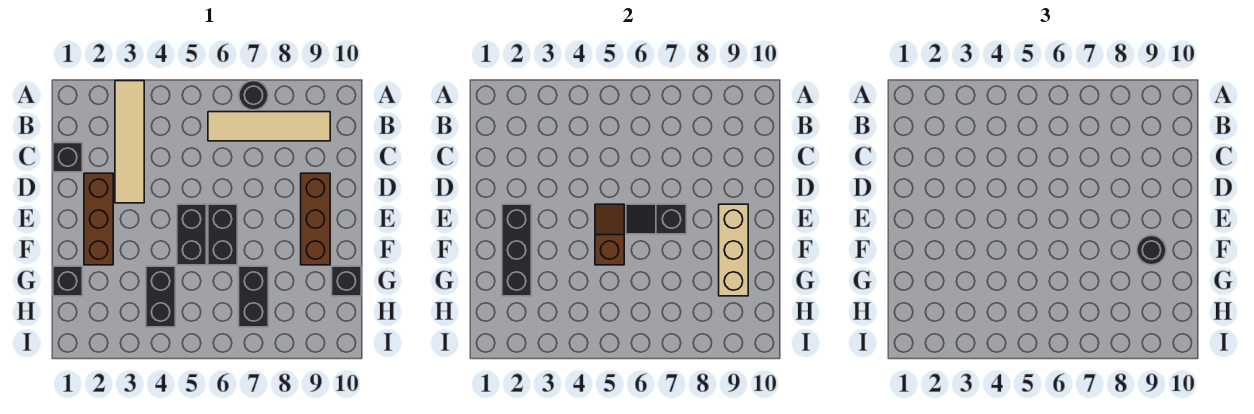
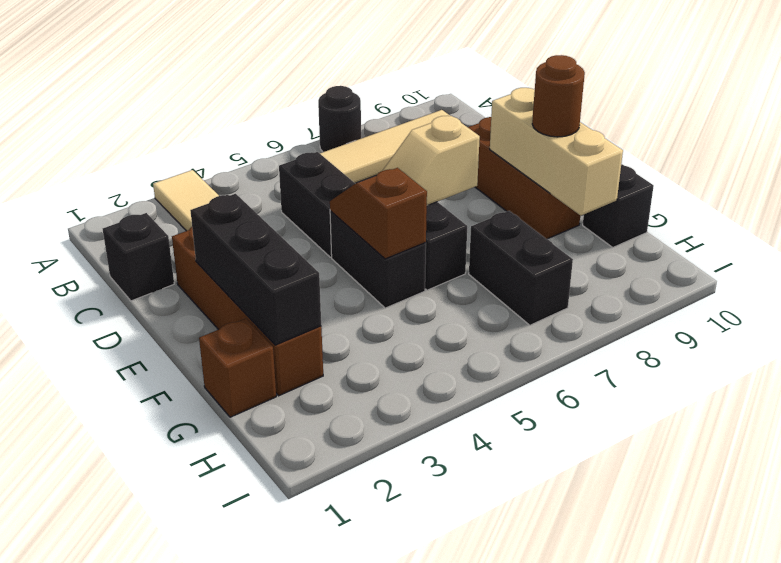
brown 1x3 brick [84,173,113,265] -> brown 1x4 brick [172,227,323,396]
black 1x2 slope [626,204,686,234] -> tan 1x2 slope [383,116,480,205]
black 1x1 round brick [1137,235,1166,265] -> brown 1x1 round brick [532,55,585,137]
black 1x1 brick [53,266,82,296] -> brown 1x1 brick [199,319,276,417]
black 1x2 brick [146,266,175,327] -> black 1x2 brick moved to [279,152,355,257]

